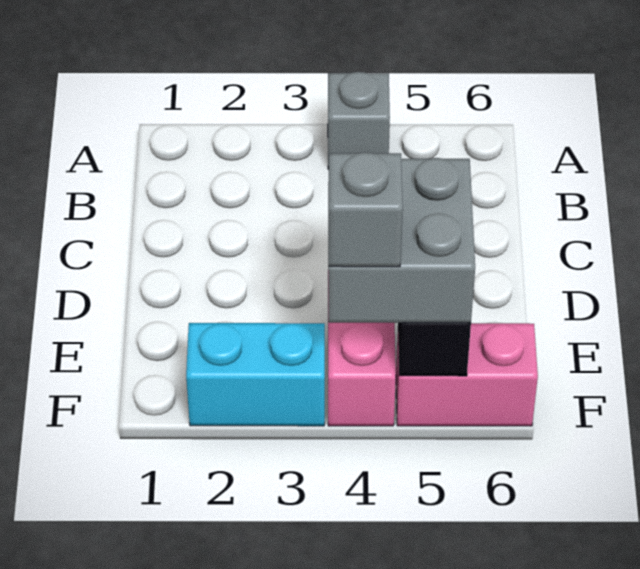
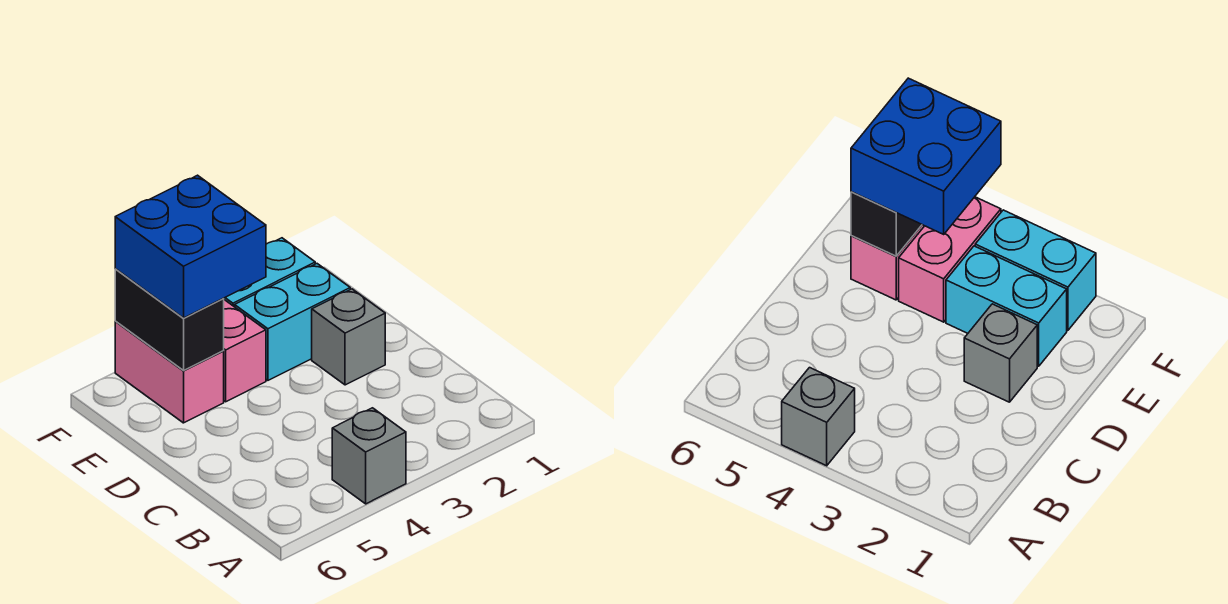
none -> cyan 1x2 brick [235,264,350,380]
grey 2x2 brick [328,158,475,323] -> blue 2x2 brick [115,175,266,318]
grey 1x1 brick [329,152,403,267] -> grey 1x1 brick moved to [312,289,385,385]
pink 1x2 brick [396,323,538,426] -> pink 1x2 brick turned to [115,322,224,423]

